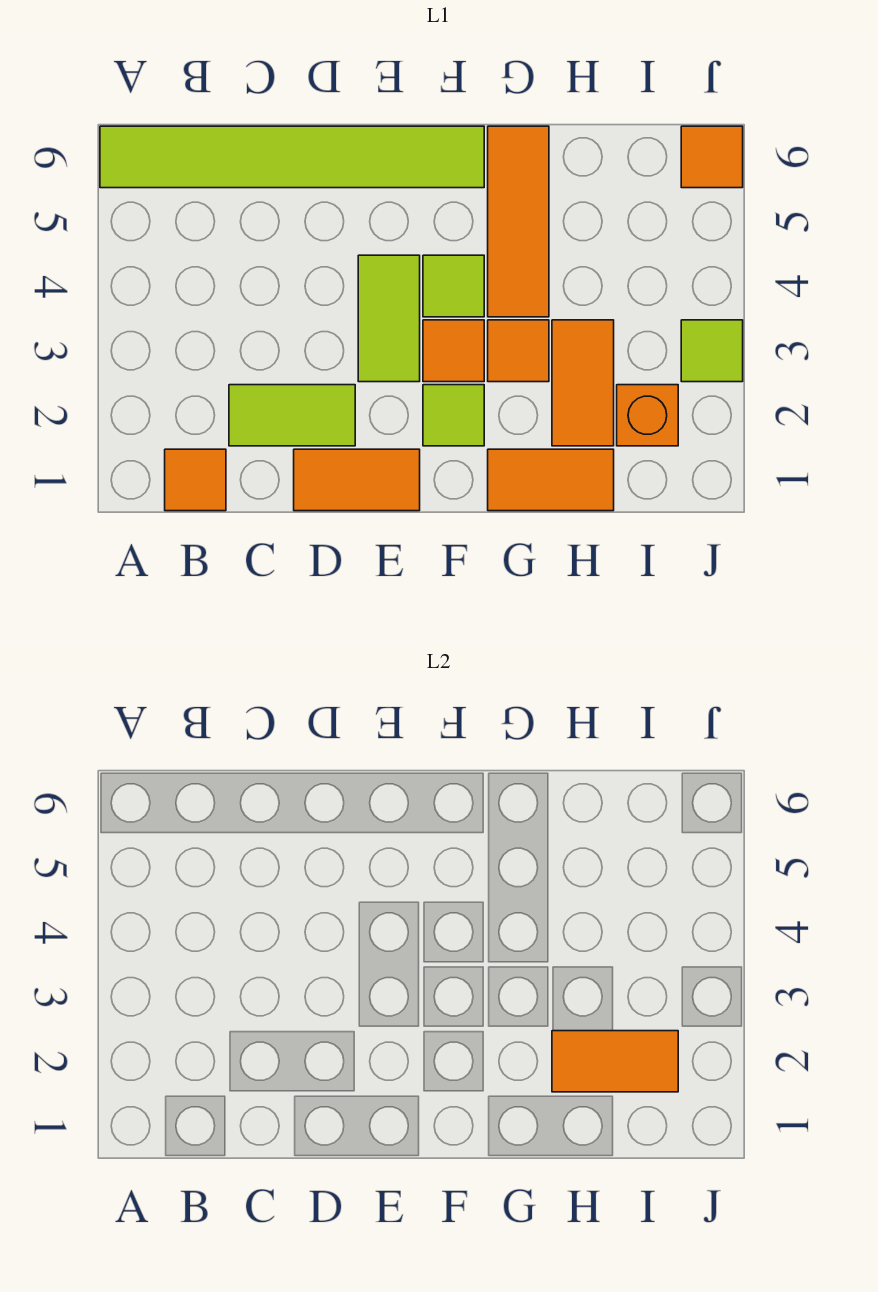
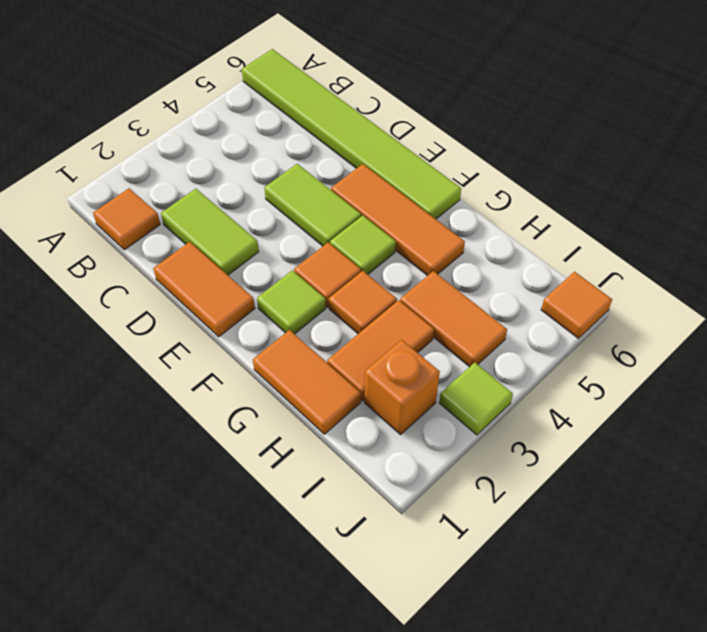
lime 1x2 tile [358,255,420,382] -> lime 1x2 tile turned to [264,164,361,246]
orange 1x3 tile [488,126,549,317] -> orange 1x3 tile turned to [331,164,465,276]
orange 1x2 tile [552,1031,678,1092] -> orange 1x2 tile moved to [400,271,507,367]

